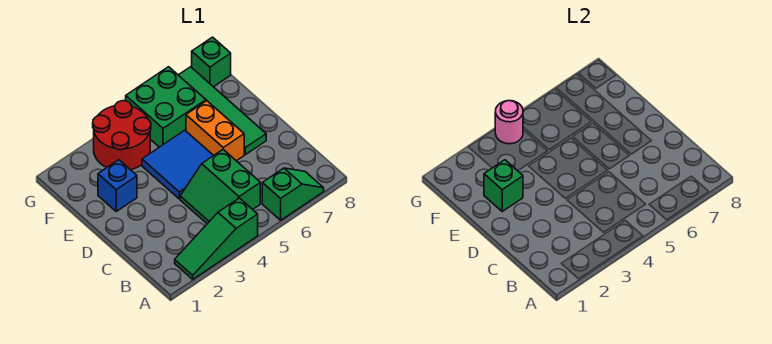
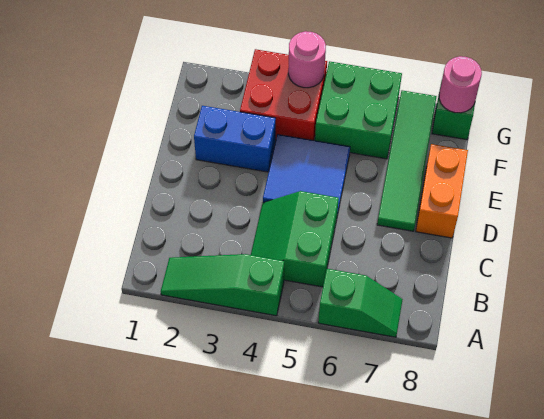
orange 1x2 brick [186,101,244,161] -> orange 1x2 brick moved to [416,144,468,238]
blue 1x1 brick [98,160,137,211] -> blue 1x2 brick [194,106,276,172]
green 1x1 brick [484,160,523,211] -> none
red 2x2 round brick [93,101,151,170] -> red 2x2 brick [240,49,327,140]
none -> pink 1x1 round brick [439,56,482,113]

